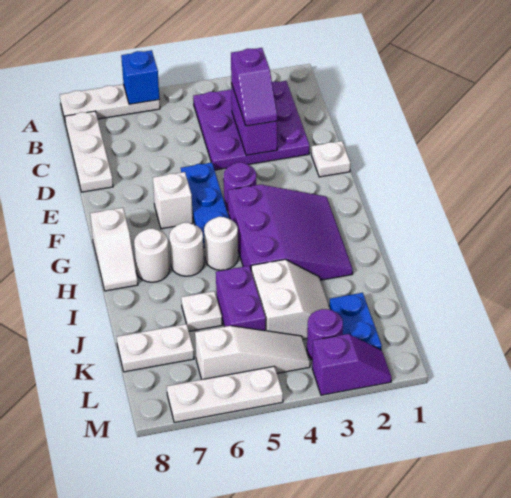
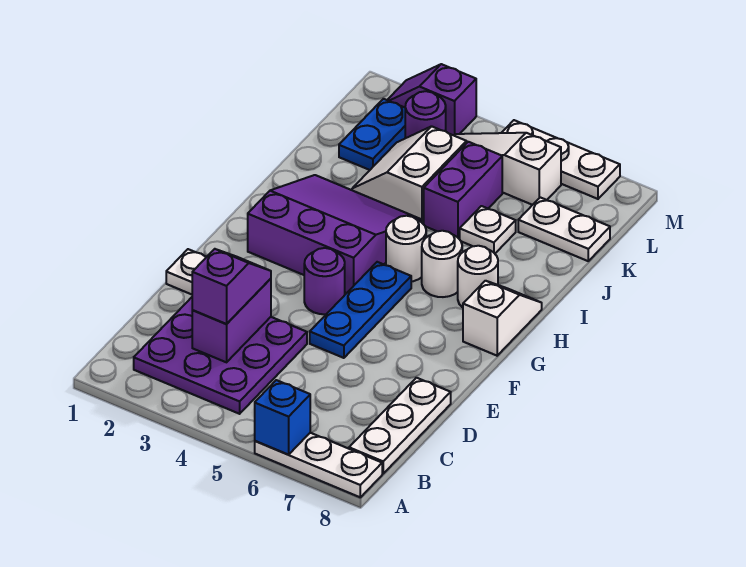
white 1x1 brick [153,172,193,229] -> none
purple 3x3 slope [228,185,353,280] -> purple 3x3 slope turned to [248,175,421,293]

